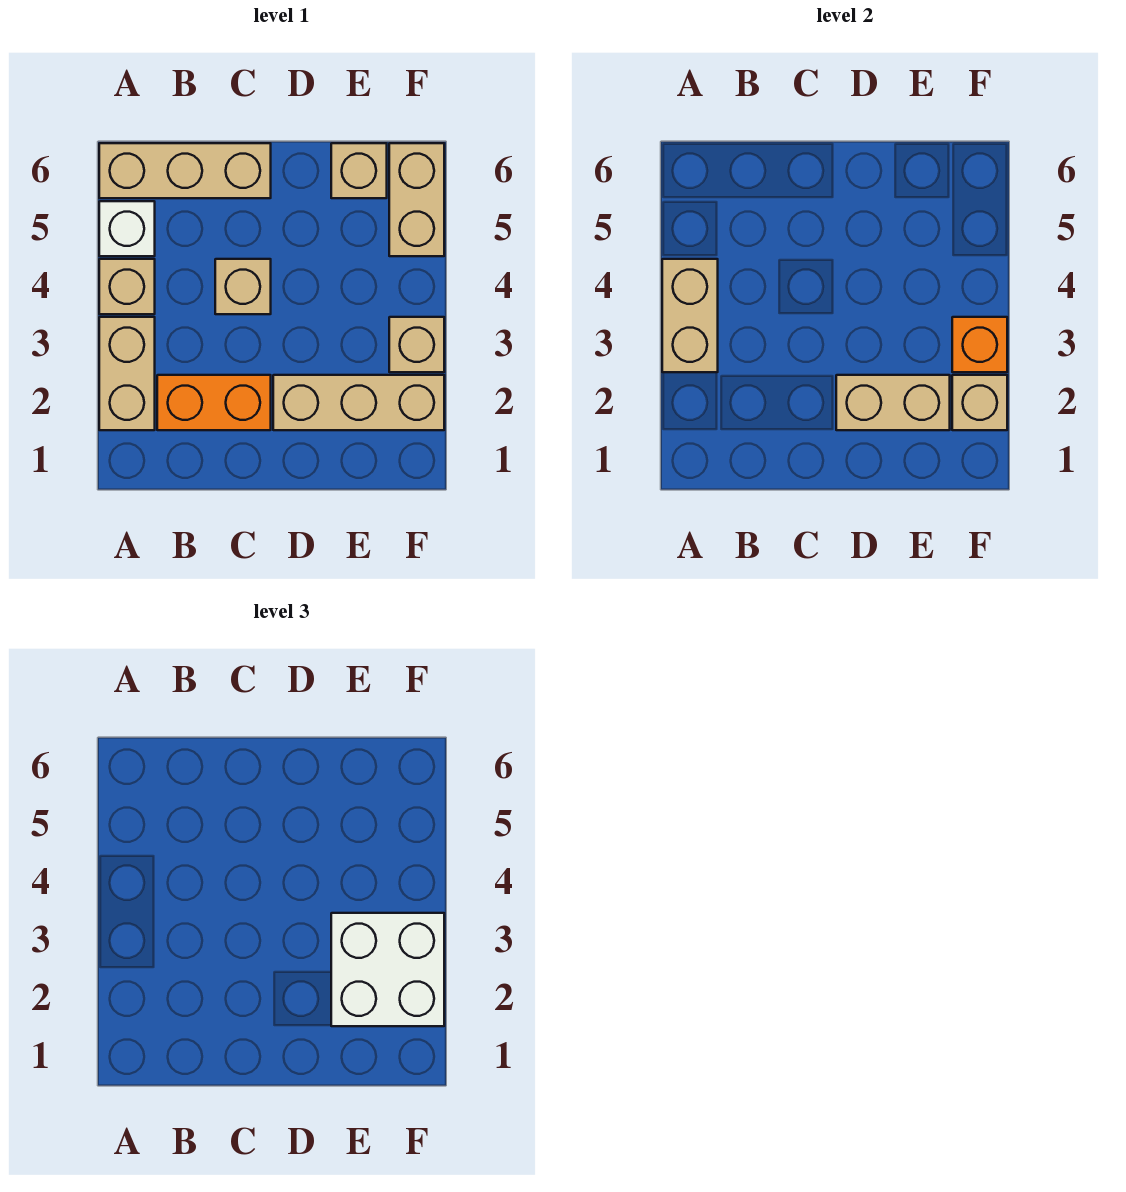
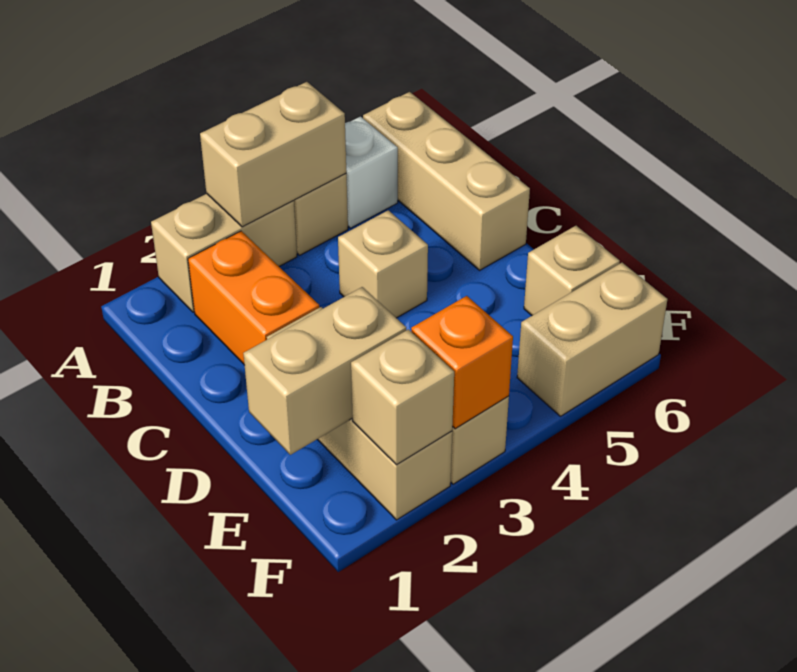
tan 1x2 brick [836,375,950,430] -> tan 1x2 brick turned to [243,287,406,455]
white 2x2 brick [331,913,444,1026] -> none

